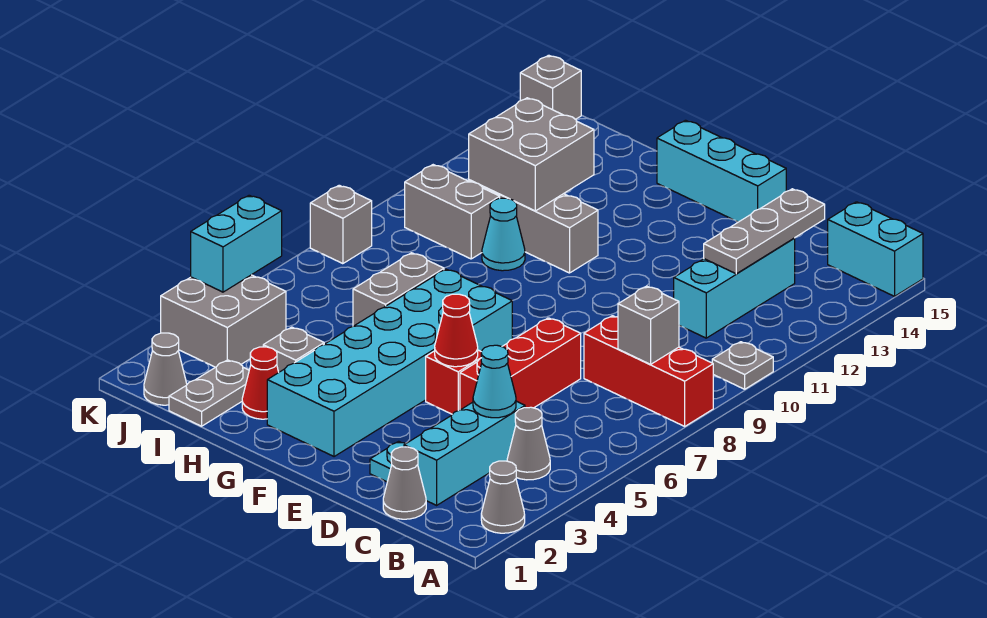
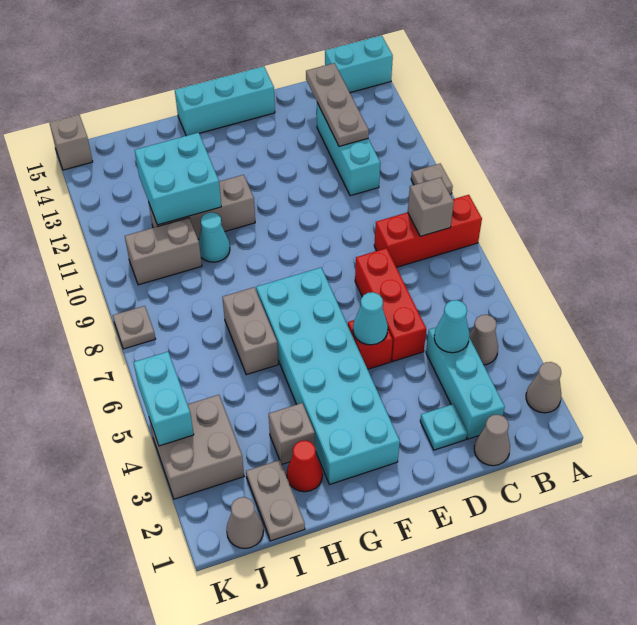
red 1x1 cone [435,294,478,367] -> cyan 1x1 cone [353,292,388,345]
grey 2x2 brick [469,98,594,211] -> cyan 2x2 brick [135,133,221,225]
grey 1x1 brick [310,185,372,264] -> grey 1x1 plate [113,306,155,349]

